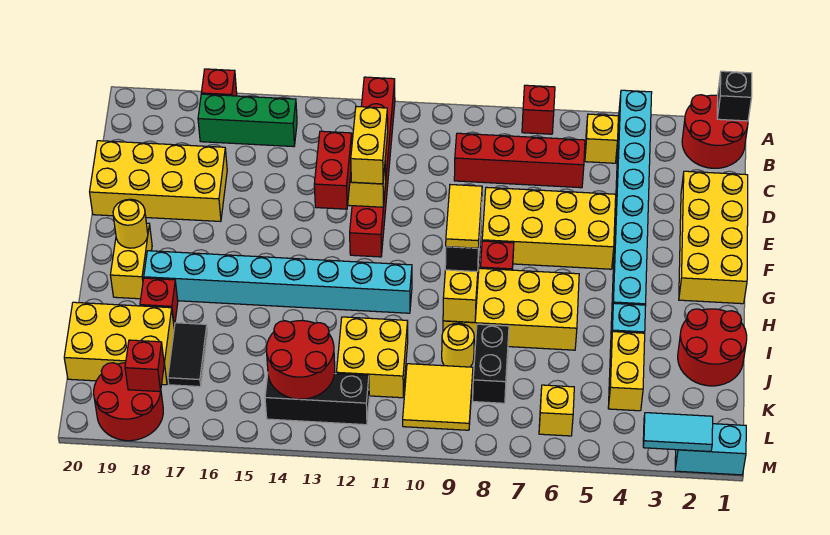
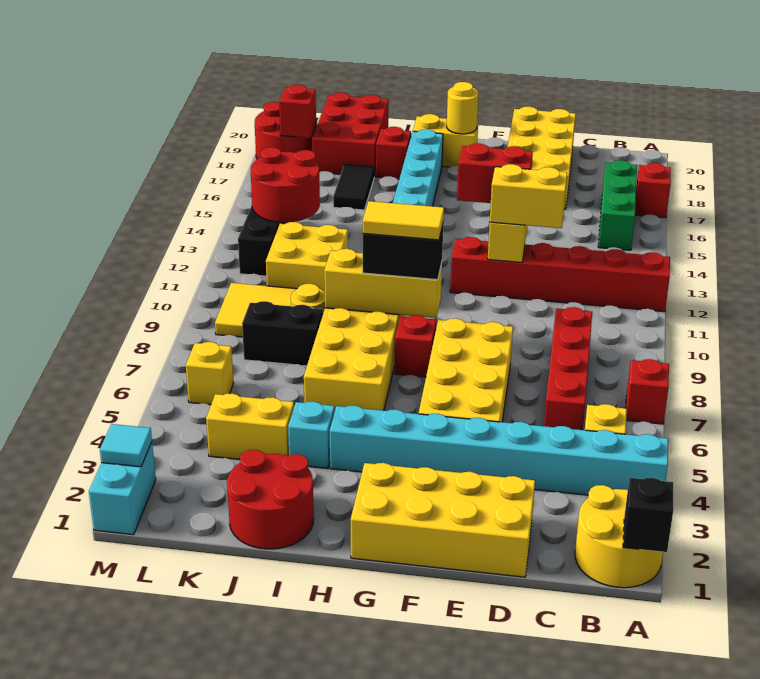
red 2x2 round brick [682,95,748,168] -> yellow 2x2 round brick [575,485,663,588]
black 1x2 tile [168,323,207,387] -> black 1x2 tile turned to [333,165,374,210]
yellow 2x3 brick [64,302,174,385] -> red 2x3 brick [312,92,389,177]
cyan 1x2 tile [643,413,713,452] -> cyan 1x1 tile [100,424,152,467]

